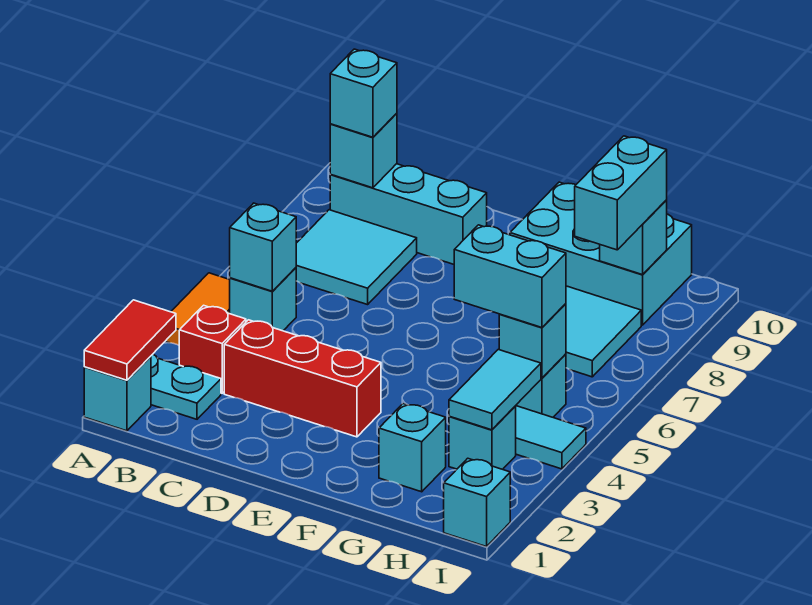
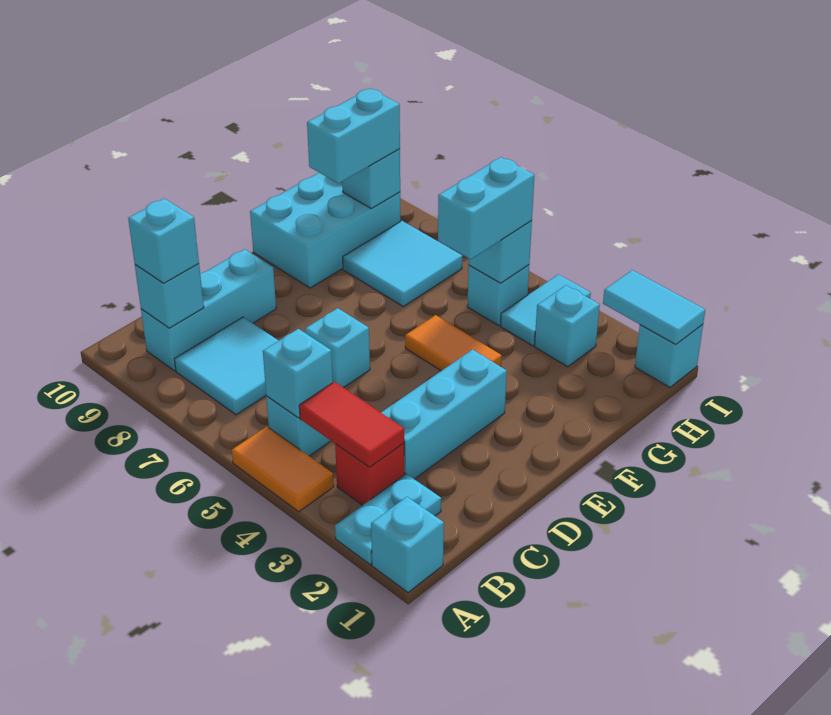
red 1x2 tile [84,300,176,380] -> red 1x2 tile moved to [299,382,404,467]
red 1x3 brick [224,320,381,437] -> cyan 1x3 brick [381,350,507,479]
none -> orange 1x2 tile [405,315,502,371]
cyan 1x1 brick [379,404,446,492] -> cyan 1x1 brick moved to [305,308,370,388]
cyan 1x2 tile [449,349,541,430] -> cyan 1x2 tile moved to [603,270,705,345]
cyan 1x2 brick [575,136,667,250] -> cyan 1x2 brick turned to [307,89,400,183]

